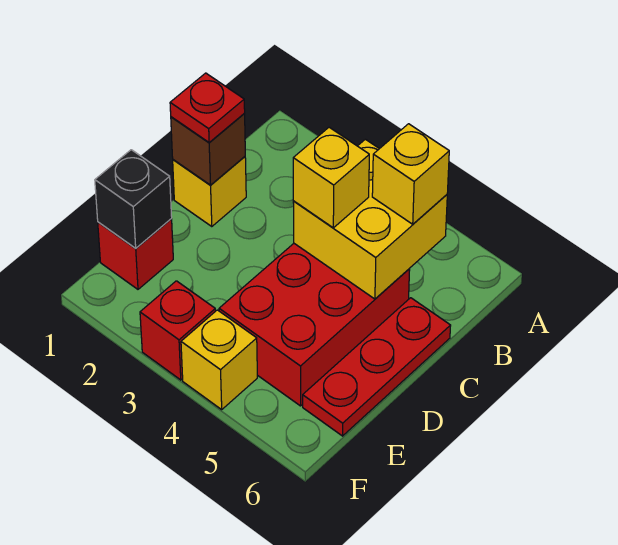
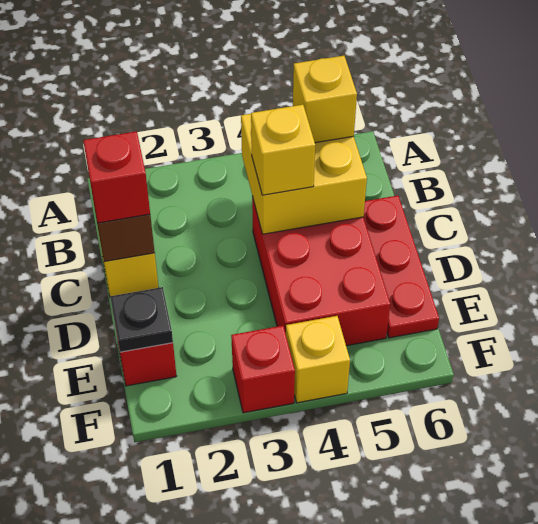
red 1x1 plate [170,73,245,143] -> red 1x1 brick [83,131,150,223]
black 1x1 brick [95,150,172,248] -> black 1x1 plate [110,287,173,352]

